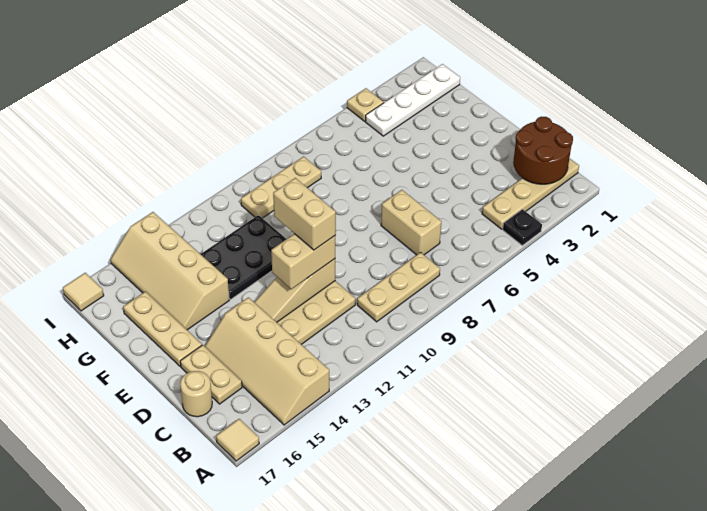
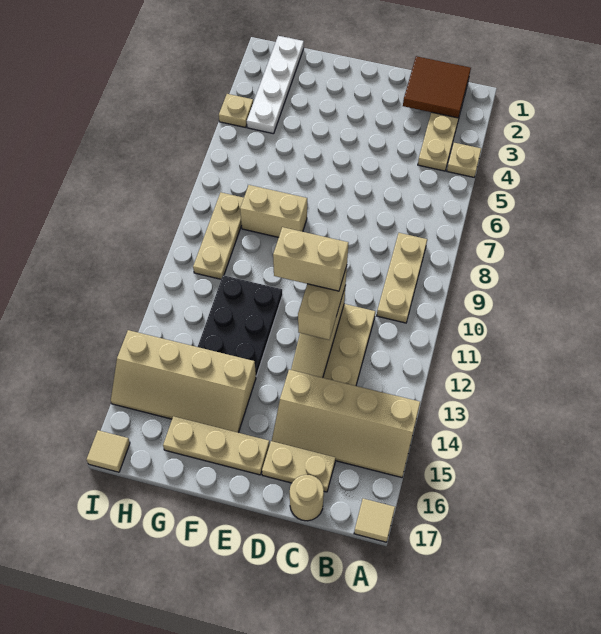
black 1x1 plate [503,209,542,245] -> tan 1x1 plate [447,143,481,177]
brown 2x2 round brick [513,116,573,184] -> brown 2x2 tile [403,56,471,118]
tan 1x2 brick [381,190,441,255] -> tan 1x2 brick moved to [240,185,307,237]

